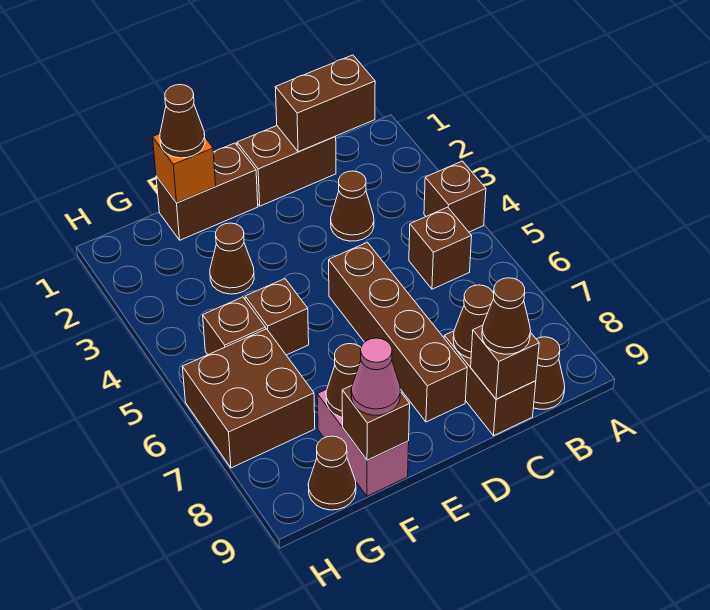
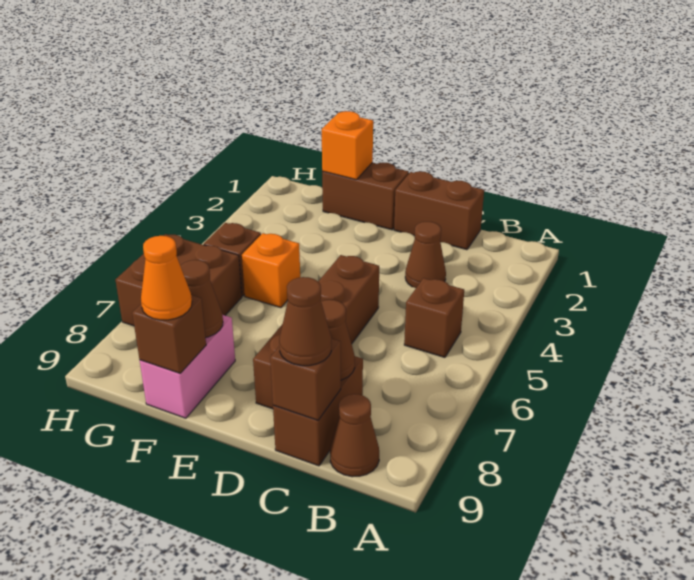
brown 1x1 brick [424,161,486,232] -> none
brown 1x2 brick [275,55,375,152] -> none
brown 1x1 cone [160,85,205,158] -> none
brown 1x1 cone [210,223,254,294] -> none
brown 1x1 brick [245,279,309,355] -> orange 1x1 brick [242,233,300,308]
pink 1x1 cone [351,338,401,415] -> orange 1x1 cone [141,236,192,320]
brown 1x1 cone [308,436,356,510] -> none

